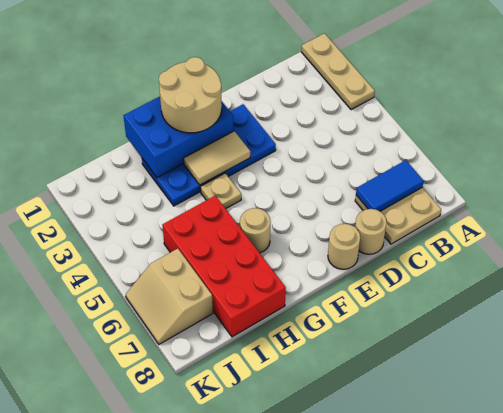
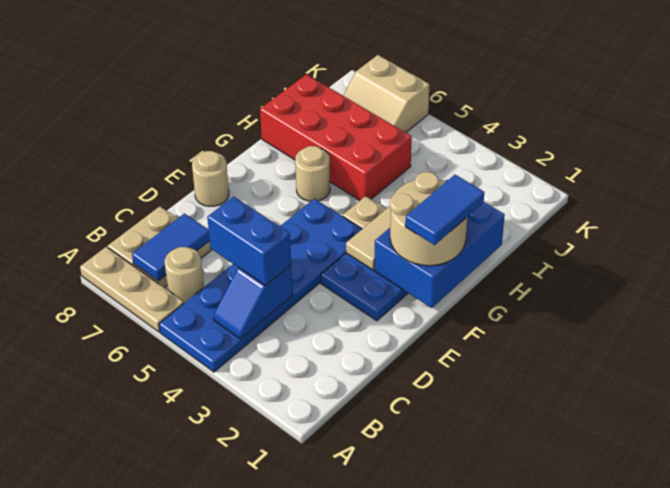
tan 1x3 plate [301,33,375,110] -> tan 1x3 plate moved to [80,247,184,332]
none -> blue 2x6 plate [159,199,362,372]
none -> blue 1x2 slope [213,265,293,339]
none -> blue 1x2 brick [207,196,291,286]
tan 1x1 round brick [355,209,387,254] -> tan 1x1 round brick moved to [165,247,204,303]
none -> blue 1x2 tile [405,175,484,245]
tan 2x2 slope [126,249,213,344] -> tan 2x2 slope turned to [343,55,430,133]

